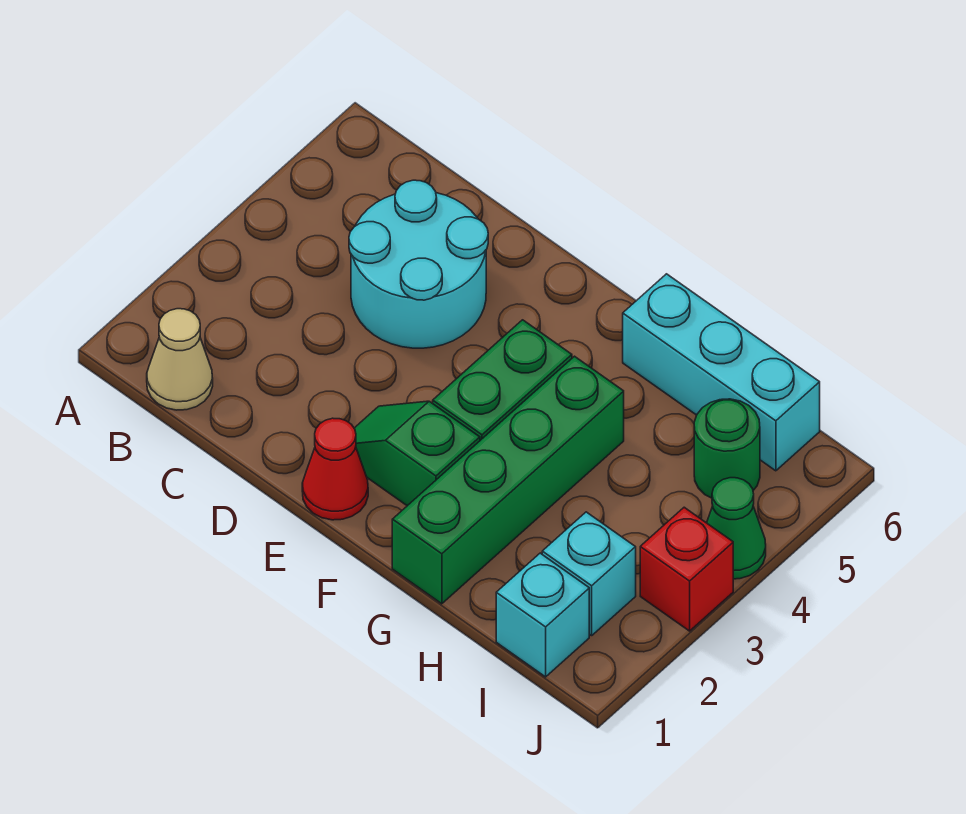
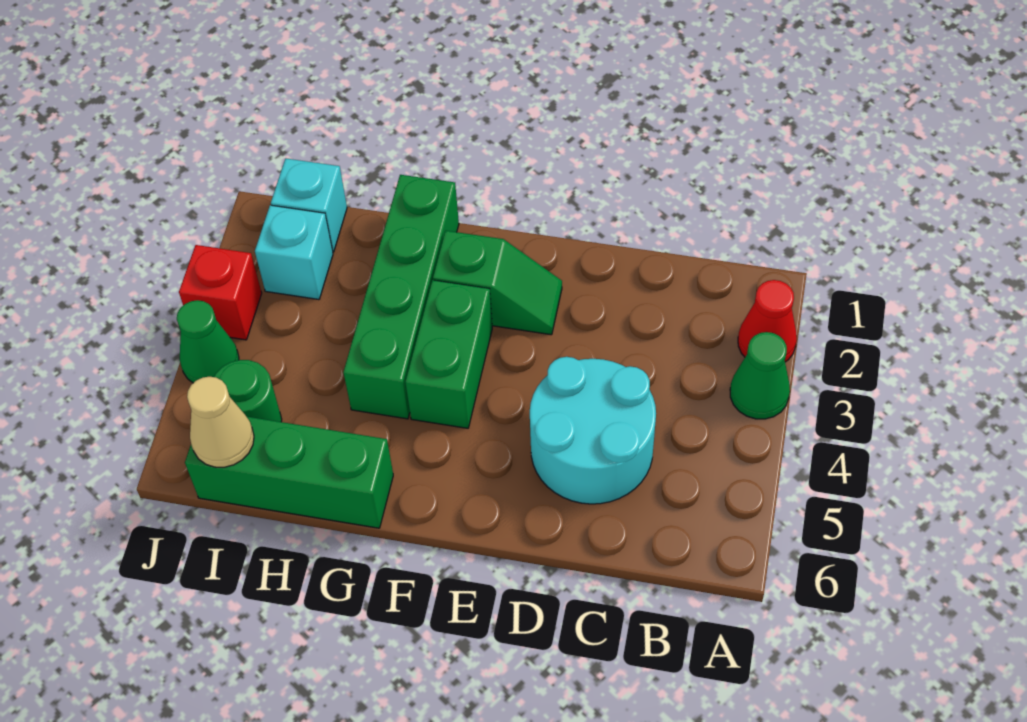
none -> green 1x1 cone [730,332,790,419]
tan 1x1 cone [147,309,213,410] -> tan 1x1 cone moved to [187,377,254,467]
red 1x1 cone [302,418,368,520] -> red 1x1 cone moved to [738,280,797,362]
cyan 1x3 brick [623,274,820,471] -> green 1x3 brick [185,417,393,528]

